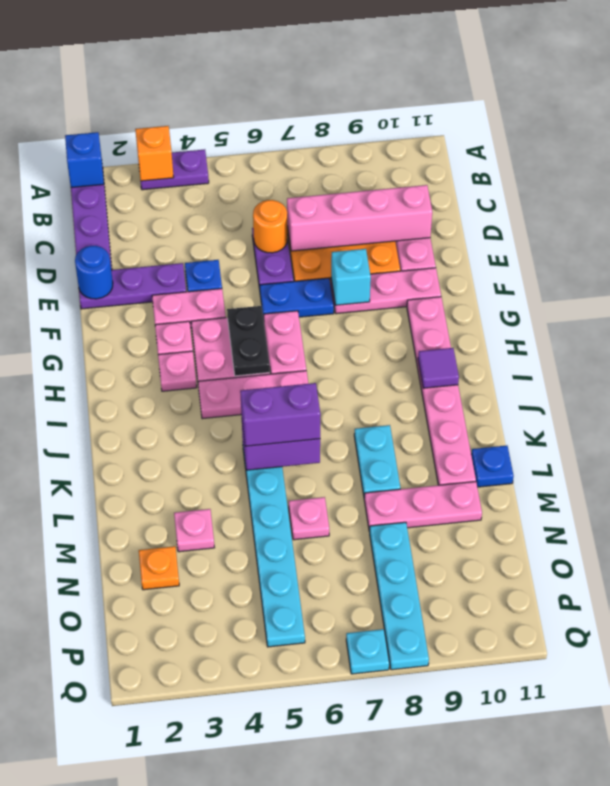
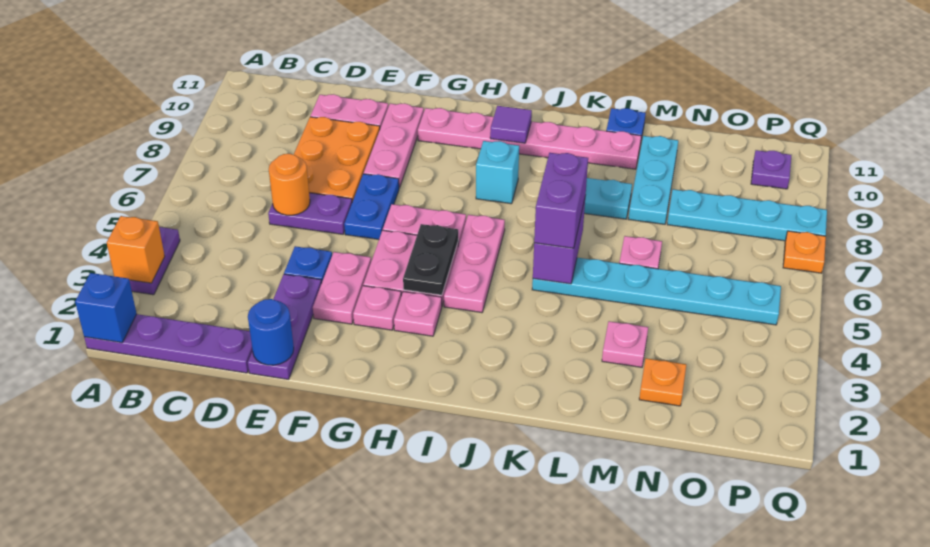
pink 1x4 brick [287,185,432,251] -> none
cyan 1x1 brick [331,249,371,305] -> cyan 1x1 brick moved to [476,141,519,204]
black 1x2 plate [227,306,270,376] -> black 1x2 plate turned to [403,224,458,295]
pink 1x3 plate [364,482,482,531] -> cyan 1x3 plate [628,136,678,224]
none -> purple 1x1 plate [751,150,791,189]
cyan 1x1 plate [346,629,389,674] -> orange 1x1 plate [783,231,826,273]

